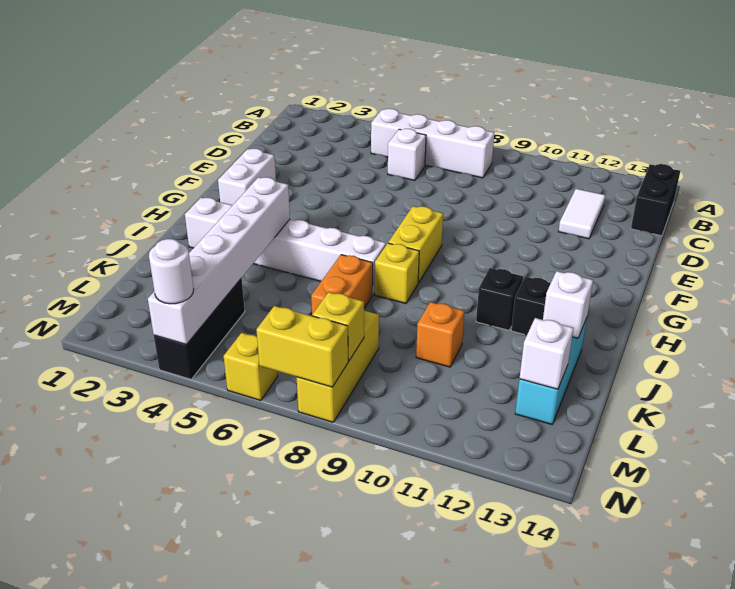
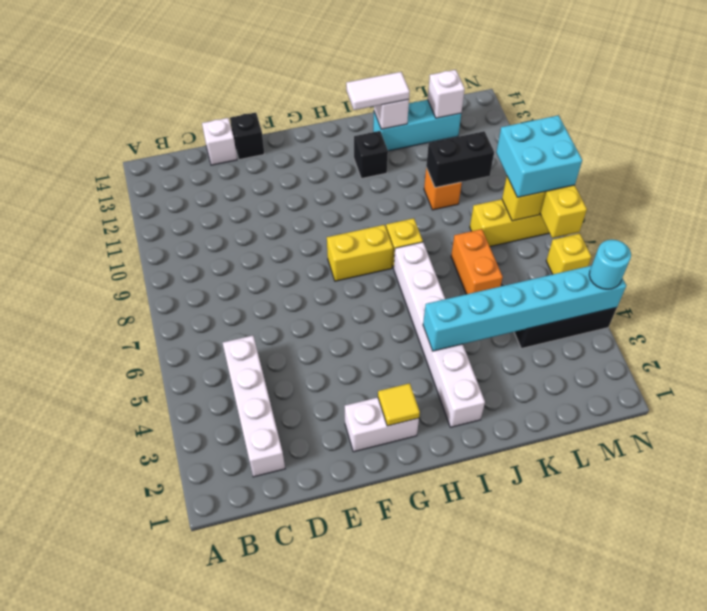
white 1x4 brick [371,109,494,178] -> white 1x4 brick moved to [223,336,285,477]
black 1x2 brick [631,164,680,236] -> black 1x2 brick moved to [426,131,494,188]
white 1x1 brick [388,129,426,181] -> white 1x1 brick moved to [202,118,237,165]
white 1x2 tile [559,189,605,239] -> white 1x2 tile moved to [346,72,410,110]
none -> yellow 1x1 tile [378,383,420,426]
white 1x6 brick [148,177,290,345] -> cyan 1x6 brick [423,266,626,351]
black 1x1 brick [476,268,523,330] -> black 1x1 brick moved to [230,112,264,160]
orange 1x2 brick [311,255,373,315] -> orange 1x2 brick turned to [451,229,503,294]
none -> cyan 2x2 brick [496,115,582,197]
white 1x1 round brick [149,239,193,304] -> cyan 1x1 round brick [589,240,631,289]

